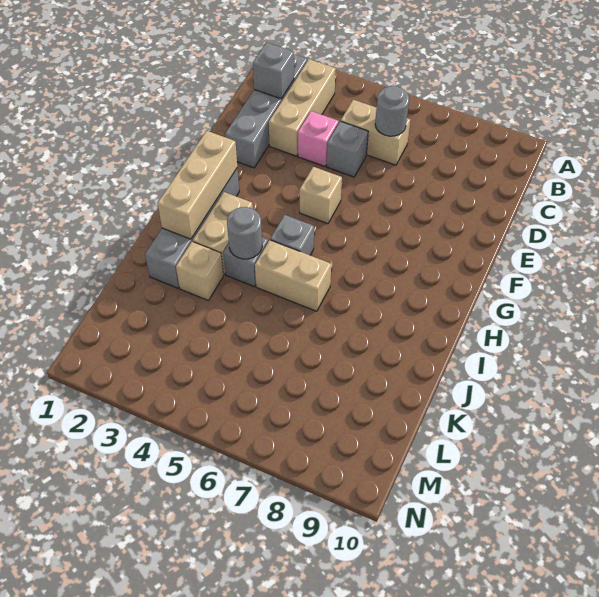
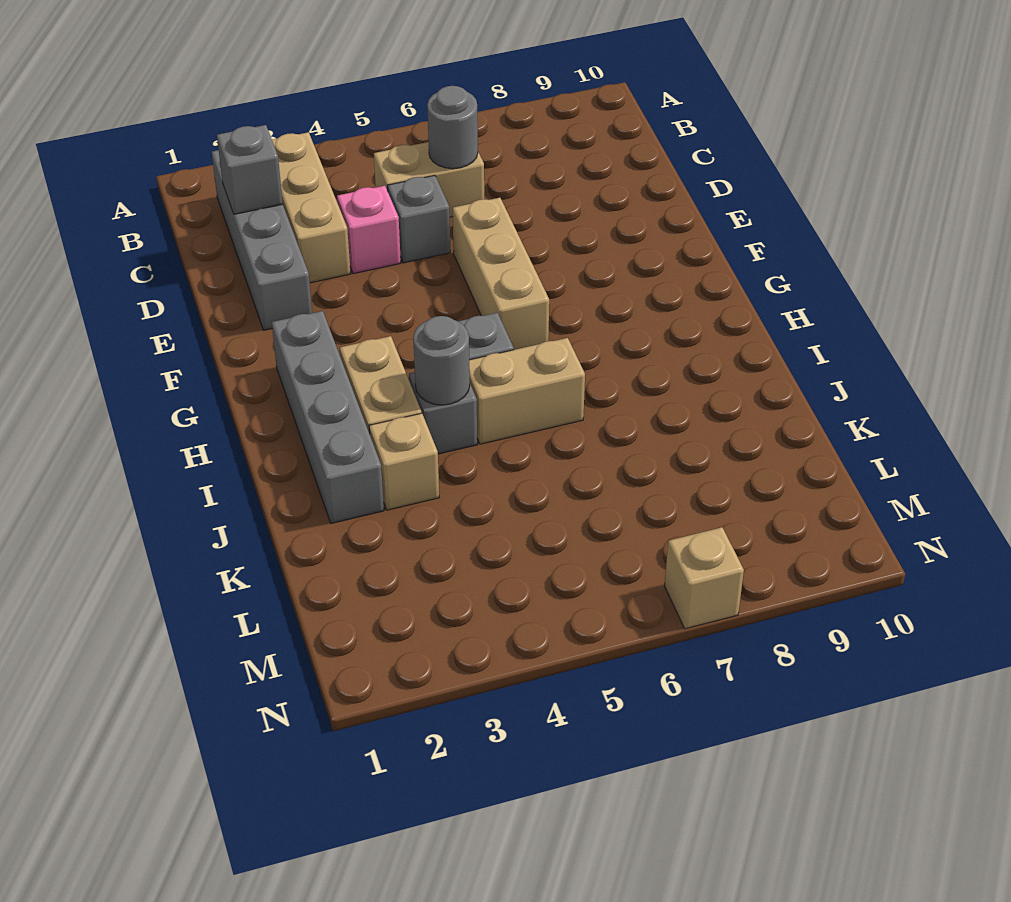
tan 1x1 brick [300,167,342,224] -> tan 1x1 brick moved to [665,527,744,629]
tan 1x3 brick [158,131,237,239] -> tan 1x3 brick moved to [453,198,549,350]

